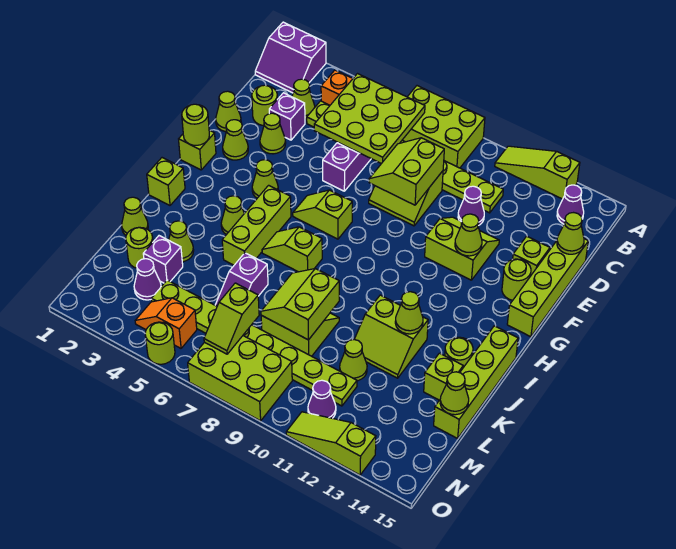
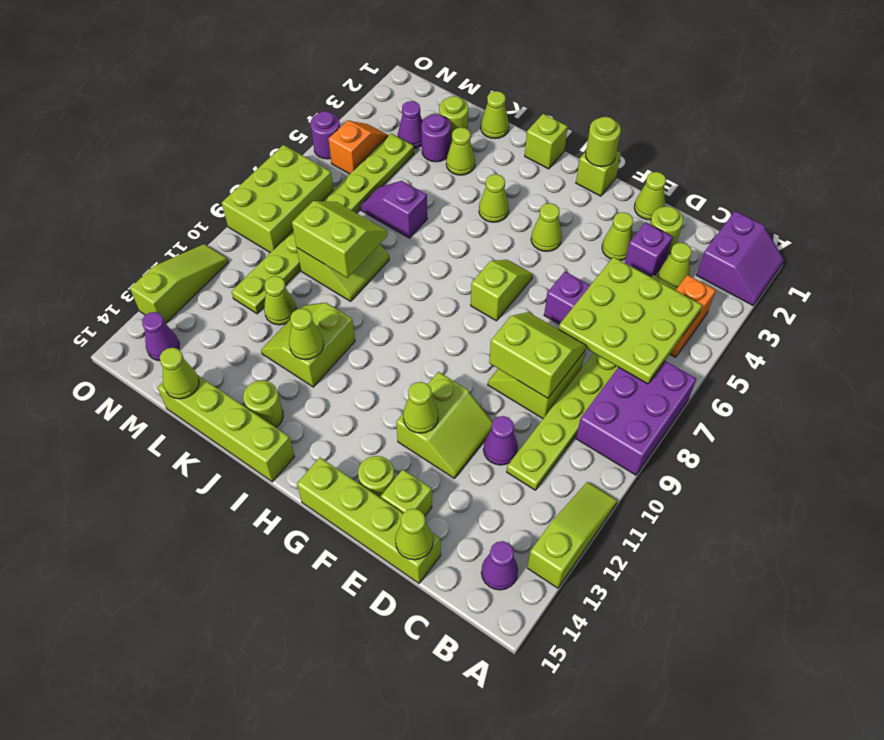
purple 2x2 slope [255,22,326,93] -> purple 2x2 slope turned to [697,211,784,305]
lime 2x3 brick [403,86,485,168] -> purple 2x3 brick [576,361,696,475]
lime 1x1 cone [223,120,248,160] -> none
lime 1x3 brick [222,185,291,265] -> none
lime 1x2 slope [262,227,322,272] -> none
lime 1x1 brick [424,353,463,400] -> none
purple 1x1 brick [143,236,183,283] -> purple 1x1 round brick [421,114,451,162]
lime 1x2 slope [204,283,259,354] -> none
purple 1x1 cone [308,380,336,418] -> purple 1x1 cone moved to [142,312,179,361]
lime 1x1 round brick [145,322,175,364] -> purple 1x1 round brick [310,111,340,159]

